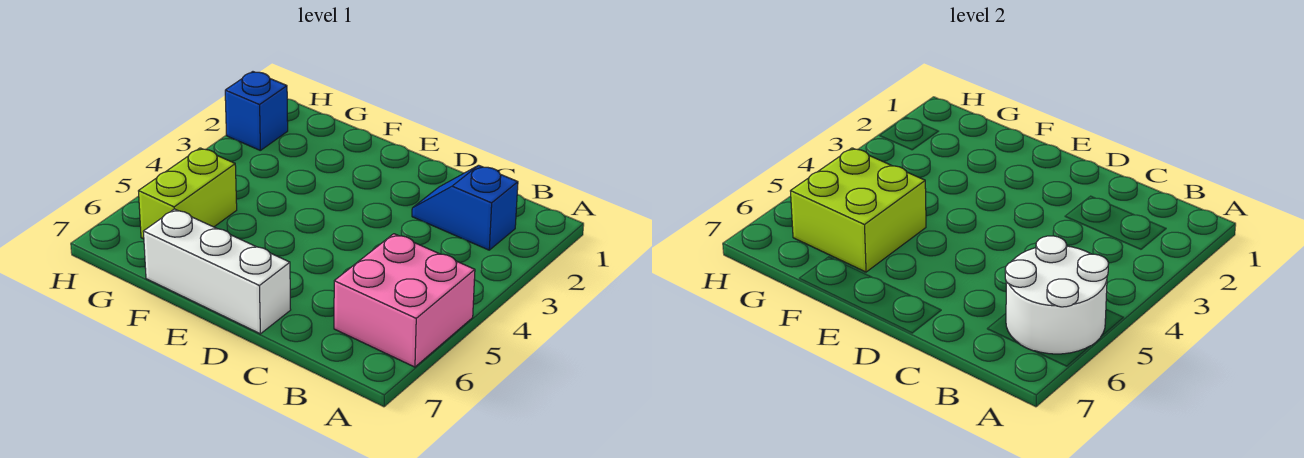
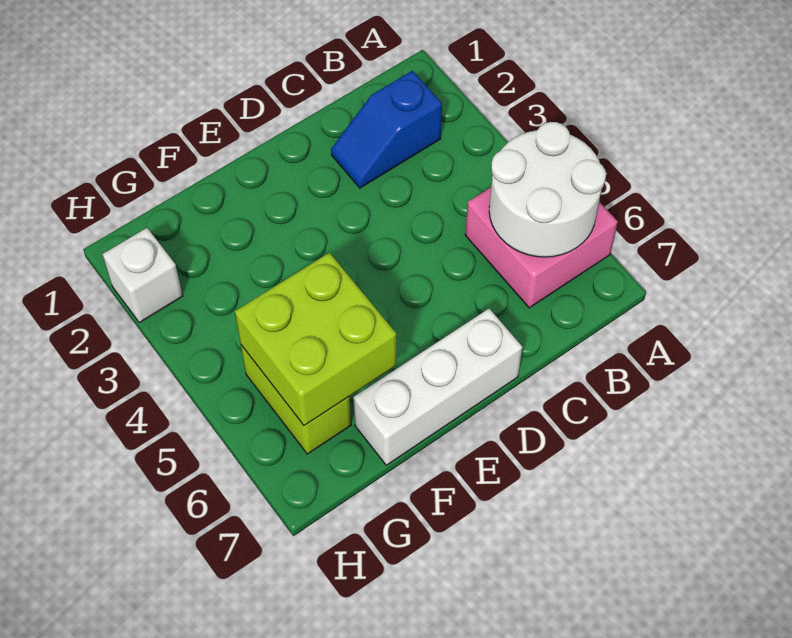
blue 1x1 brick [225,72,288,150] -> white 1x1 brick [103,228,183,323]

